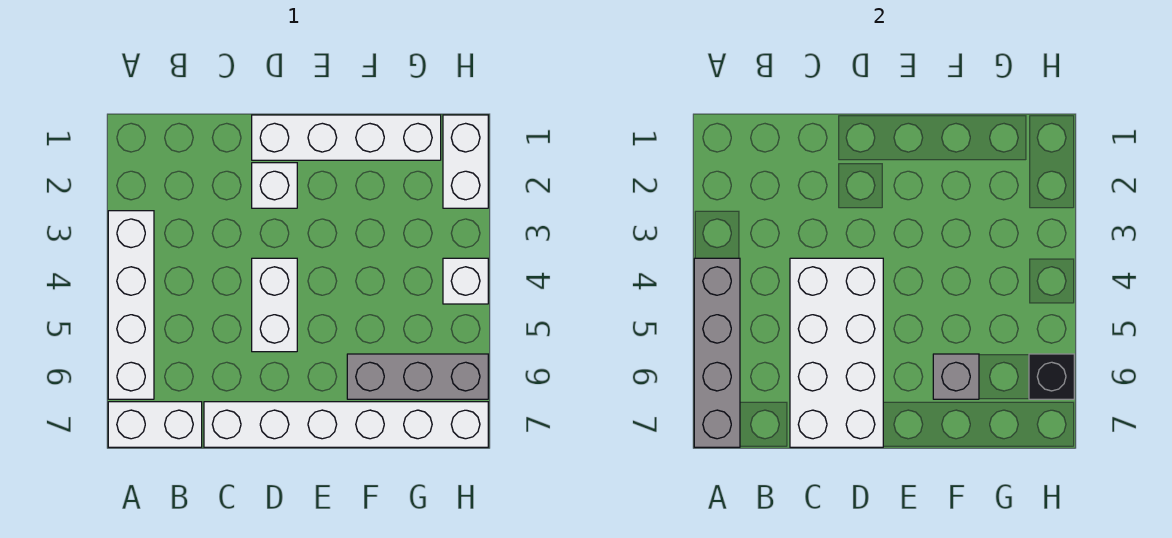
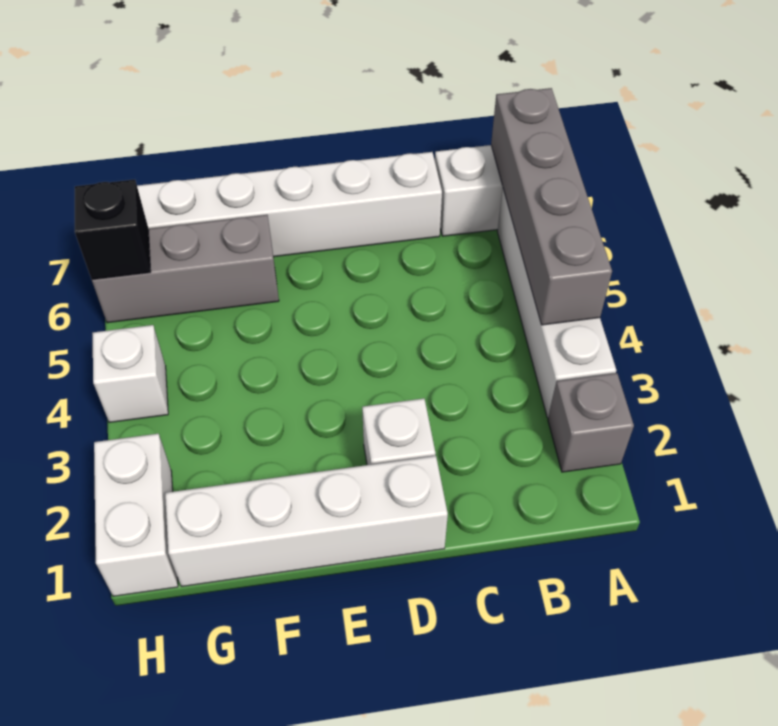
white 2x4 brick [790,258,883,447] -> none
white 1x2 brick [252,258,297,352] -> none
grey 1x1 brick [933,354,979,399] -> grey 1x1 brick moved to [548,373,634,472]

